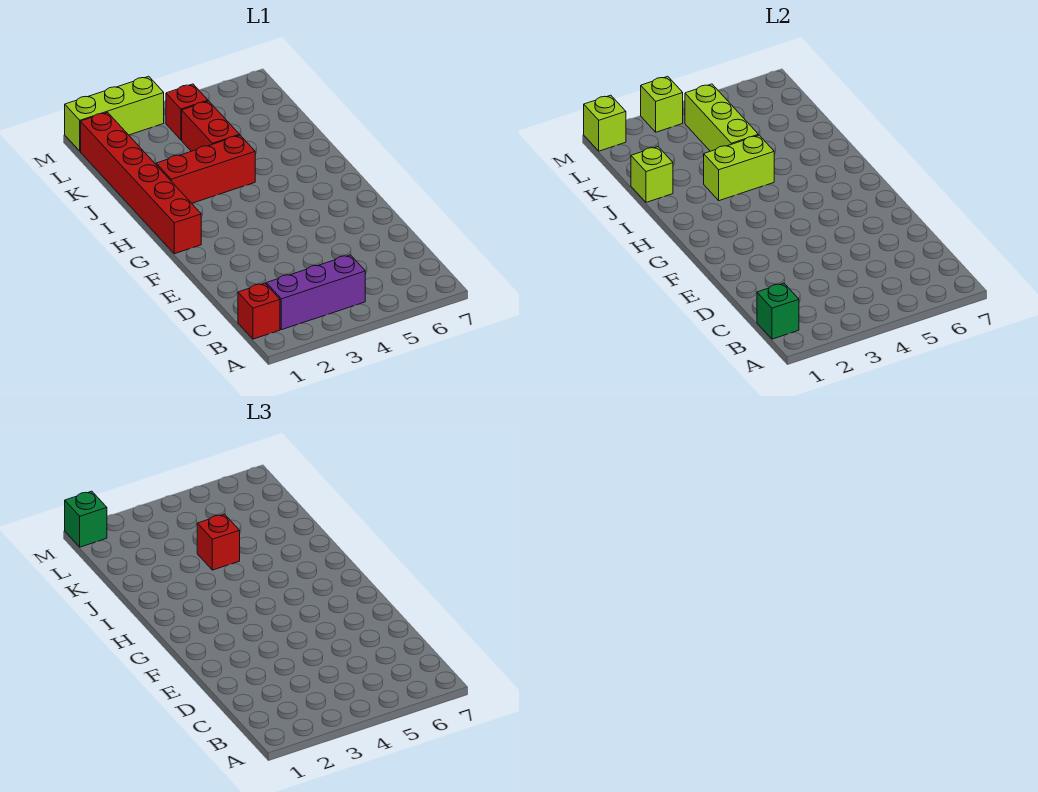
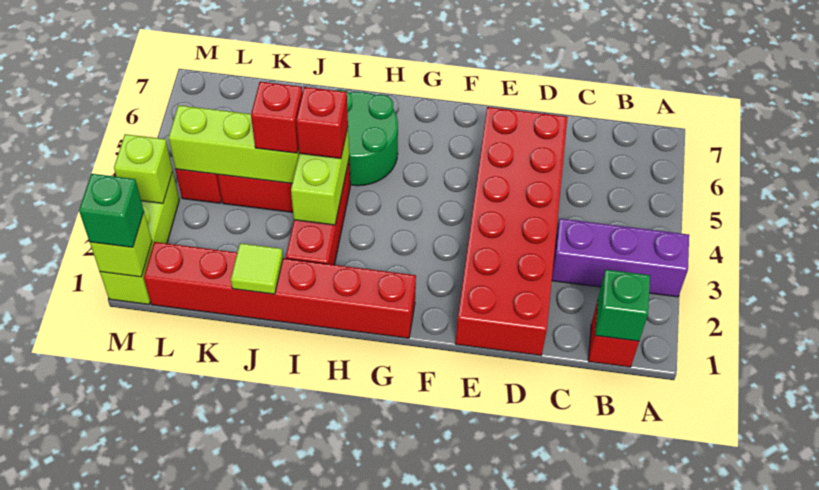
purple 1x3 brick [266,255,365,330] -> purple 1x3 brick turned to [552,219,689,297]
none -> red 2x6 brick [455,107,568,356]
none -> green 2x2 round brick [336,90,398,186]
none -> red 1x1 brick [296,87,348,159]
lime 1x1 brick [631,147,673,202] -> lime 1x1 tile [231,243,283,294]

